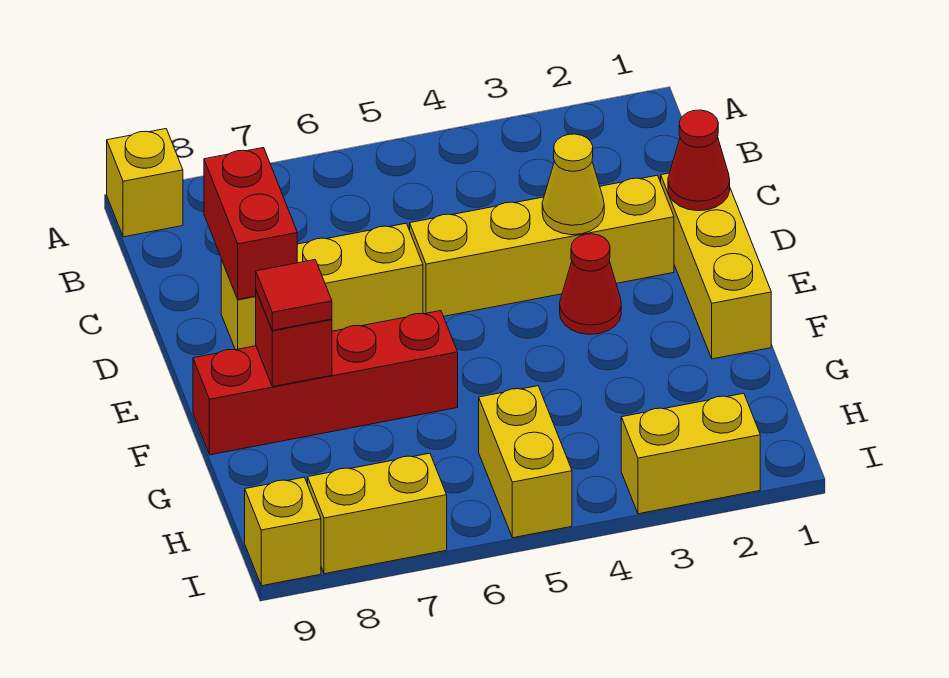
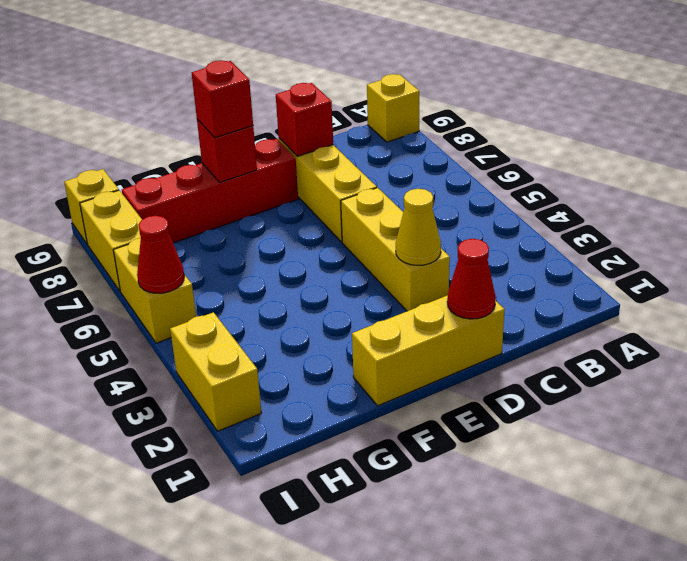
red 1x2 brick [204,148,297,299] -> red 1x1 brick [276,83,333,156]
yellow 1x4 brick [410,175,674,316] -> yellow 1x3 brick [341,188,450,311]
red 1x1 cone [560,234,621,334] -> red 1x1 cone moved to [137,216,184,293]
red 1x4 brick [193,311,458,455] -> red 1x4 brick turned to [122,139,298,243]
red 1x1 tile [256,260,332,330] -> red 1x1 brick [192,60,253,138]
yellow 1x2 brick [479,386,572,538] -> yellow 1x2 brick turned to [113,238,196,343]

